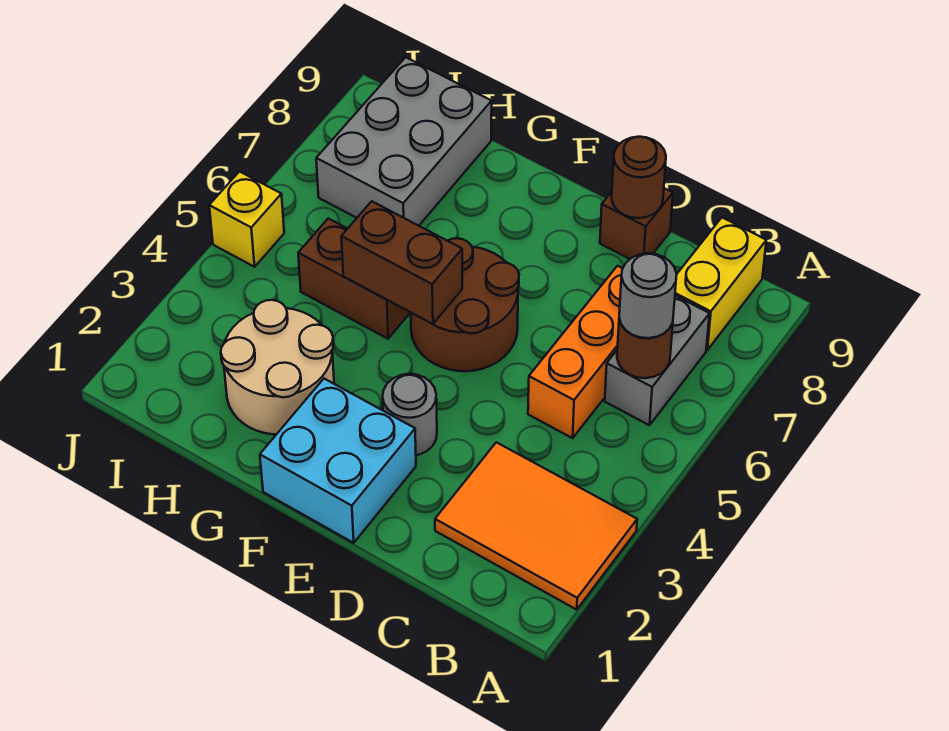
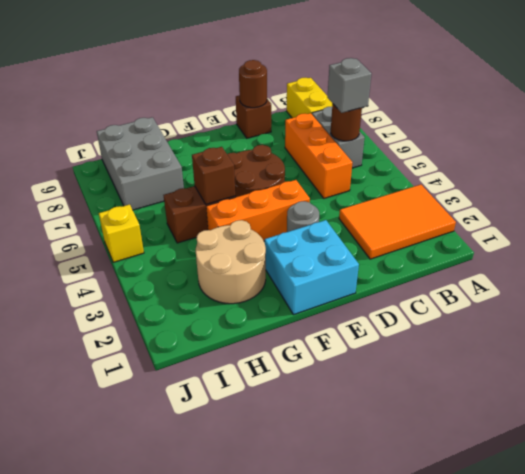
grey 1x1 round brick [619,253,677,338] -> grey 1x1 brick [327,58,372,113]
none -> orange 1x3 brick [206,180,310,241]
brown 1x2 brick [341,201,462,324] -> brown 1x1 brick [192,147,235,204]

